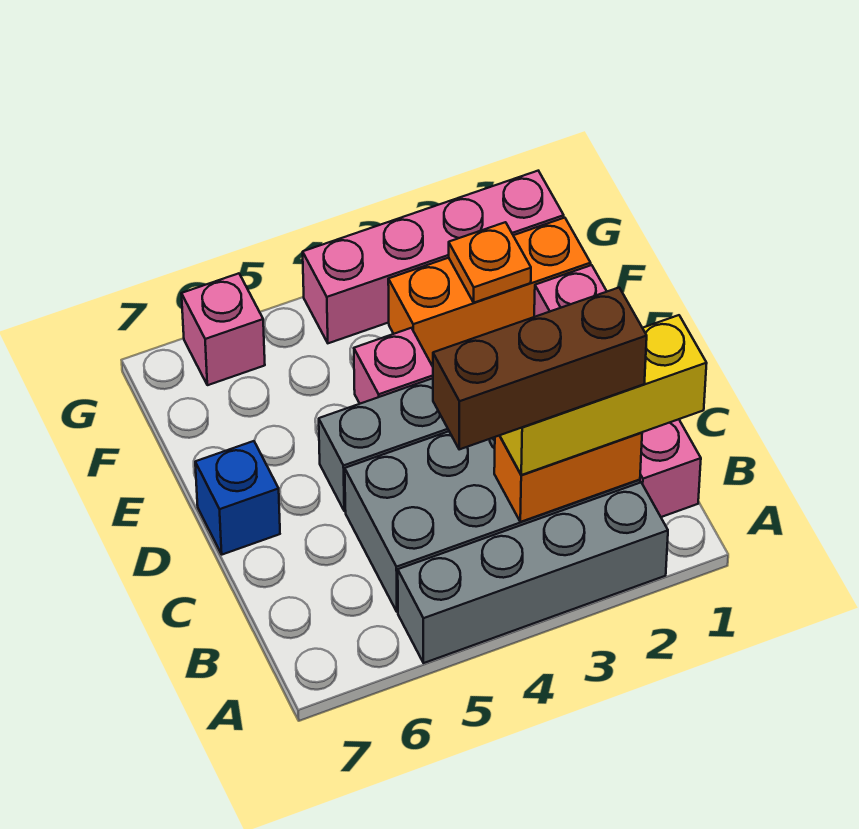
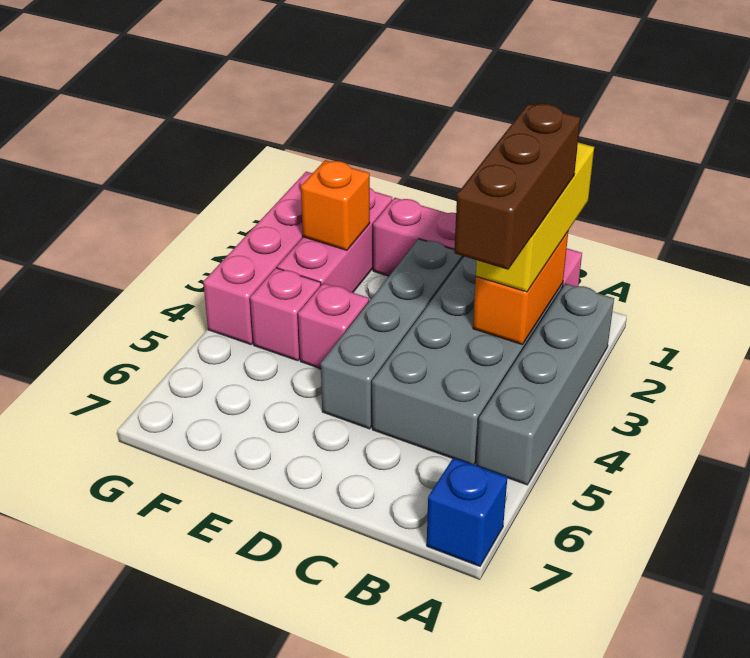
blue 1x1 brick [195,441,280,555] -> blue 1x1 brick moved to [427,458,507,566]
orange 1x3 brick [388,218,591,364] -> pink 1x3 brick [277,188,392,292]
orange 1x1 plate [449,222,531,303] -> orange 1x1 brick [301,160,370,250]
pink 1x1 brick [181,273,265,385] -> pink 1x1 brick moved to [250,268,321,361]

